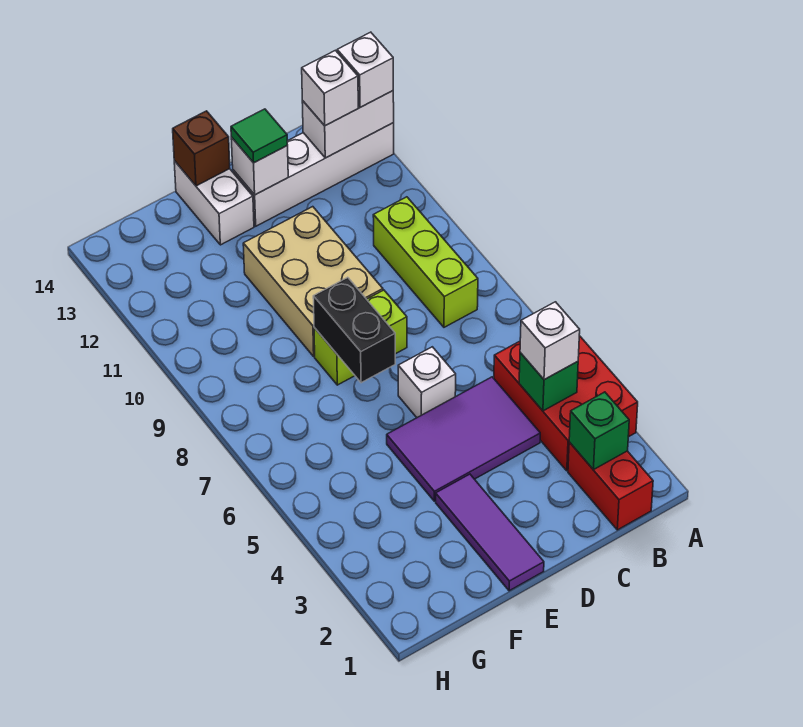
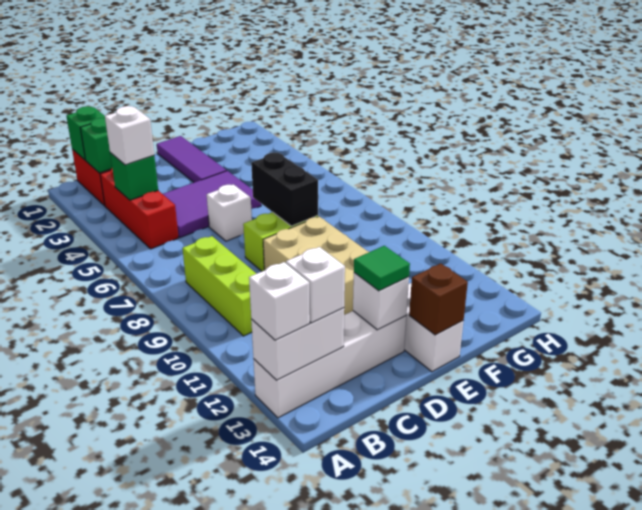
red 2x3 brick [494,336,638,471] -> red 1x3 brick [100,168,179,249]
none -> green 1x1 brick [67,106,105,160]

